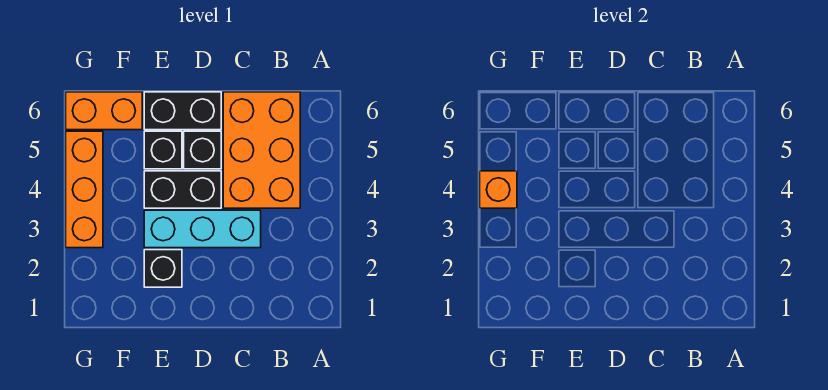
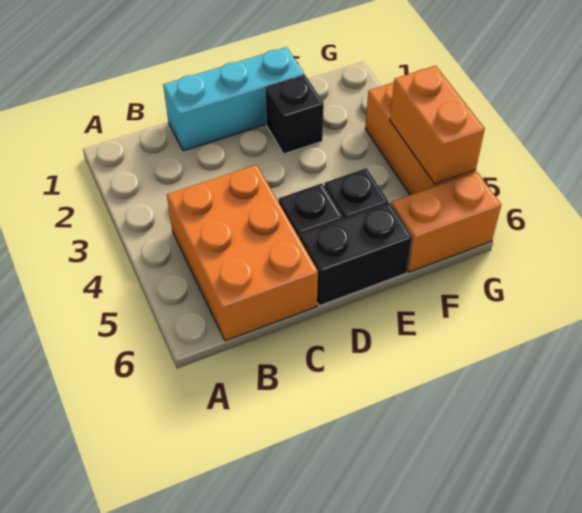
cyan 1x3 brick [144,210,261,248] -> cyan 1x3 brick moved to [163,47,304,151]
black 1x2 brick [144,171,221,208] -> none
orange 1x1 brick [480,171,517,208] -> orange 1x2 brick [390,66,485,184]

